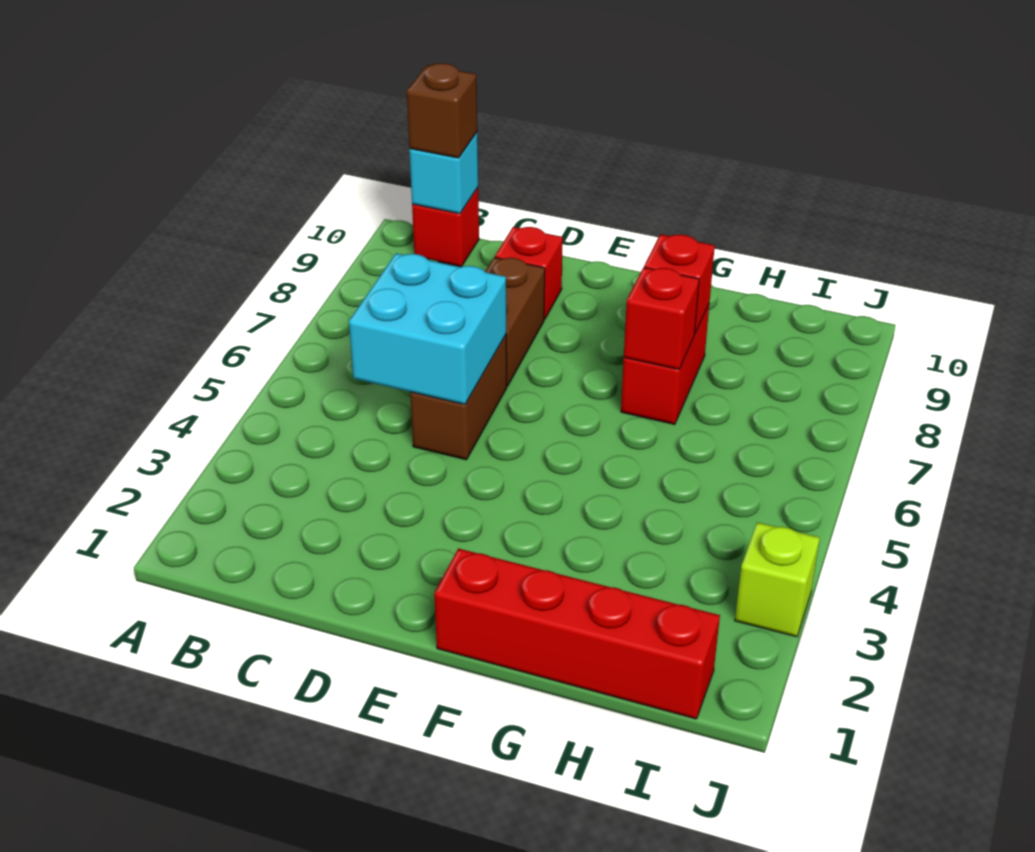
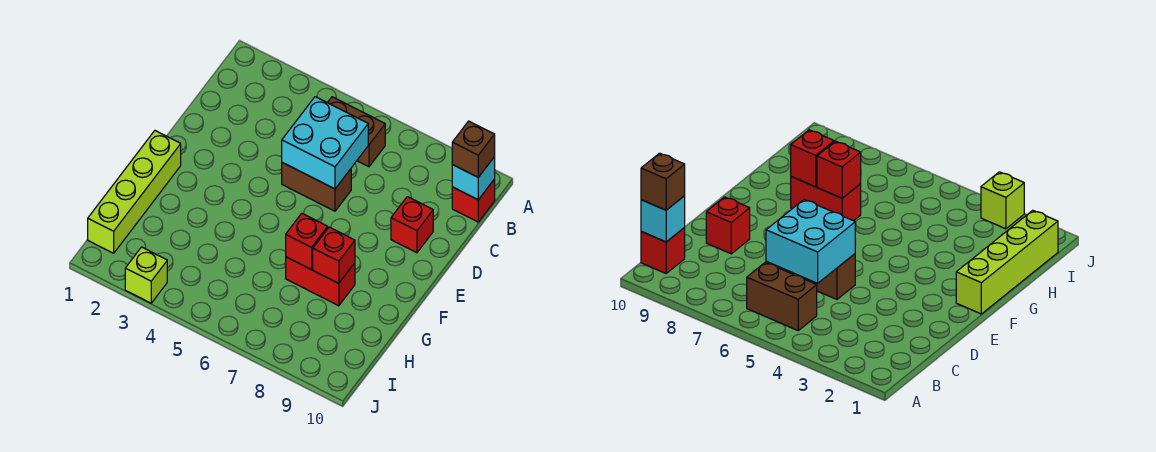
brown 1x2 brick [485,257,545,386] -> brown 1x2 brick moved to [327,97,385,167]
red 1x4 brick [434,548,720,719] -> lime 1x4 brick [88,131,181,253]

